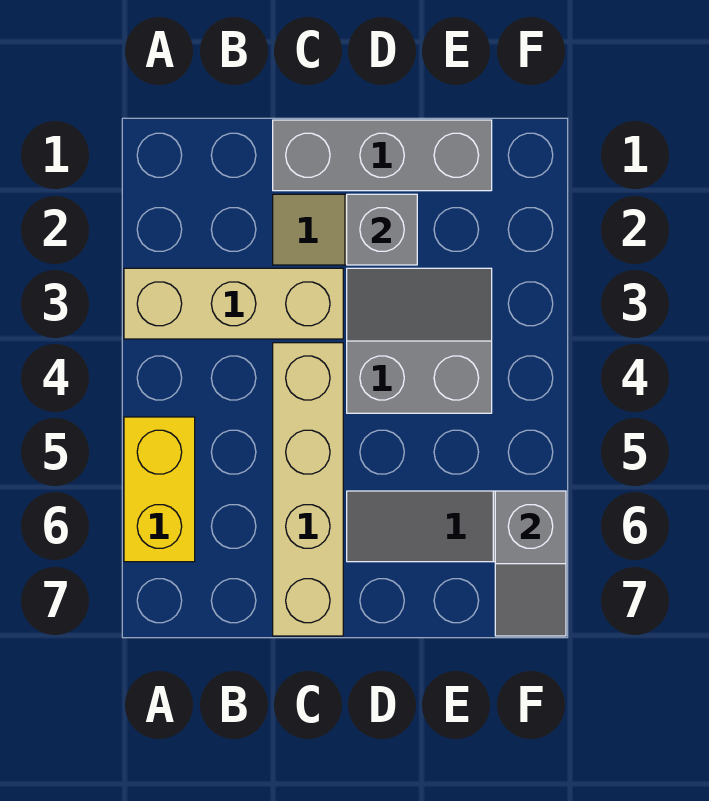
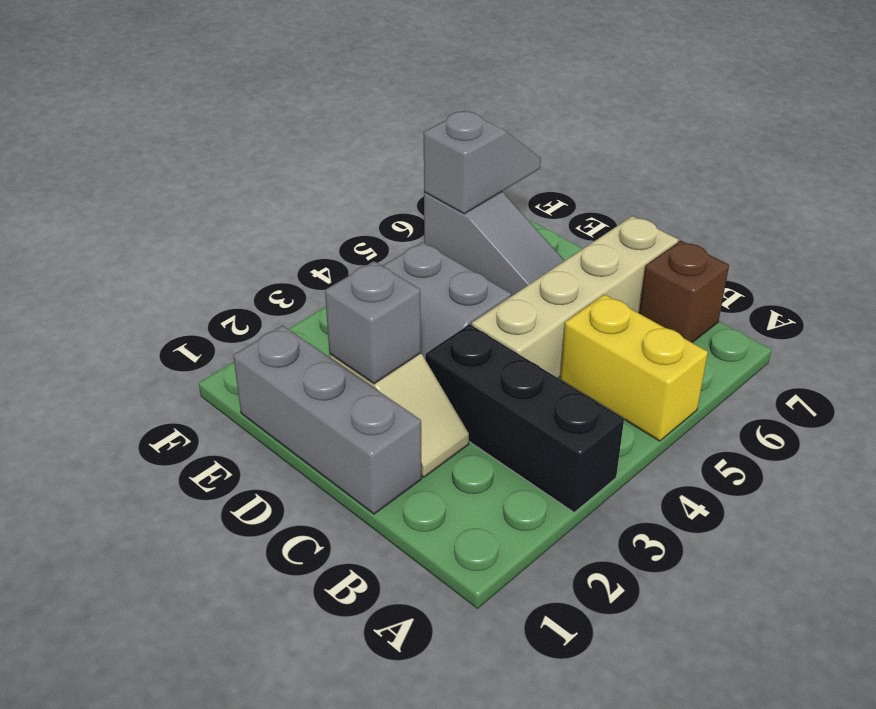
tan 1x3 brick [124,268,343,339] -> black 1x3 brick [425,324,624,512]
yellow 1x2 brick [124,417,195,562] -> yellow 1x2 brick turned to [560,294,708,441]
none -> brown 1x1 brick [639,241,729,342]

